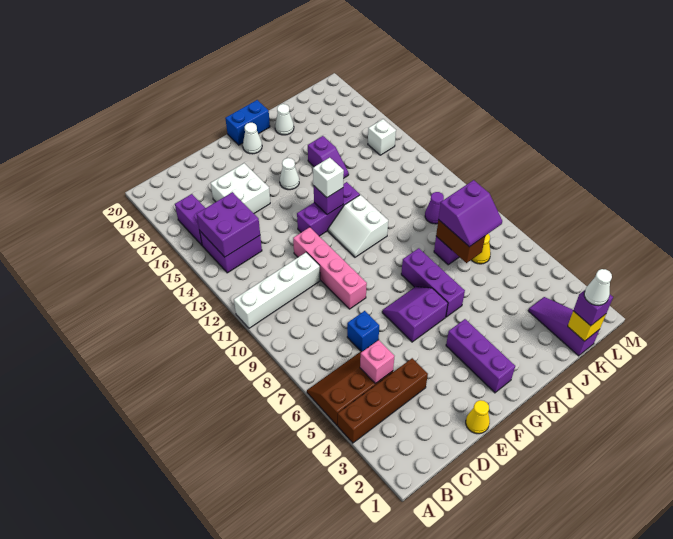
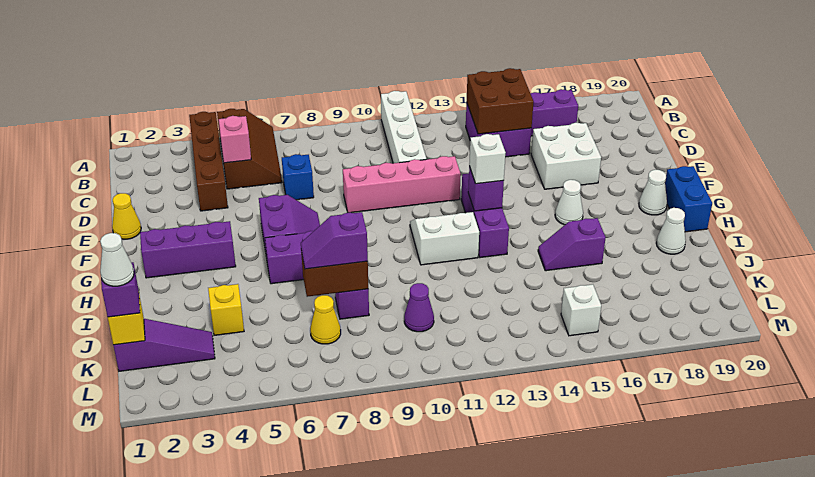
purple 2x2 brick [197,192,260,257] -> brown 2x2 brick [467,68,534,134]
none -> yellow 1x1 brick [208,284,244,335]
purple 2x2 slope [438,180,502,247] -> purple 1x2 slope [301,212,368,269]

